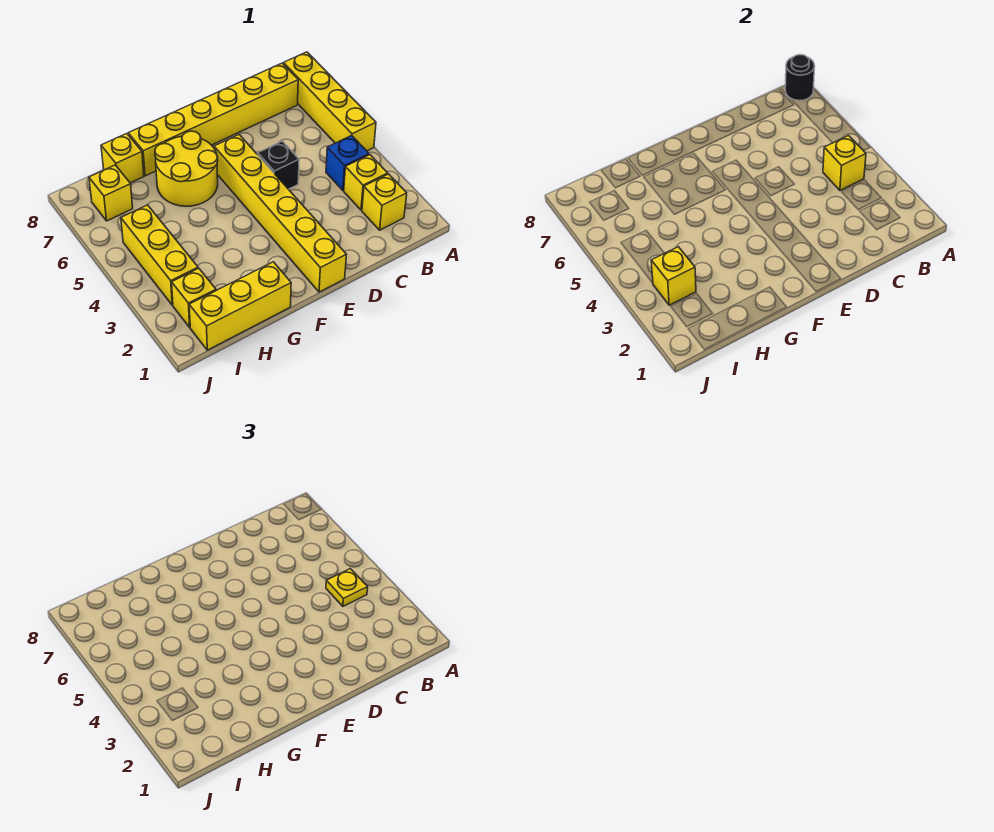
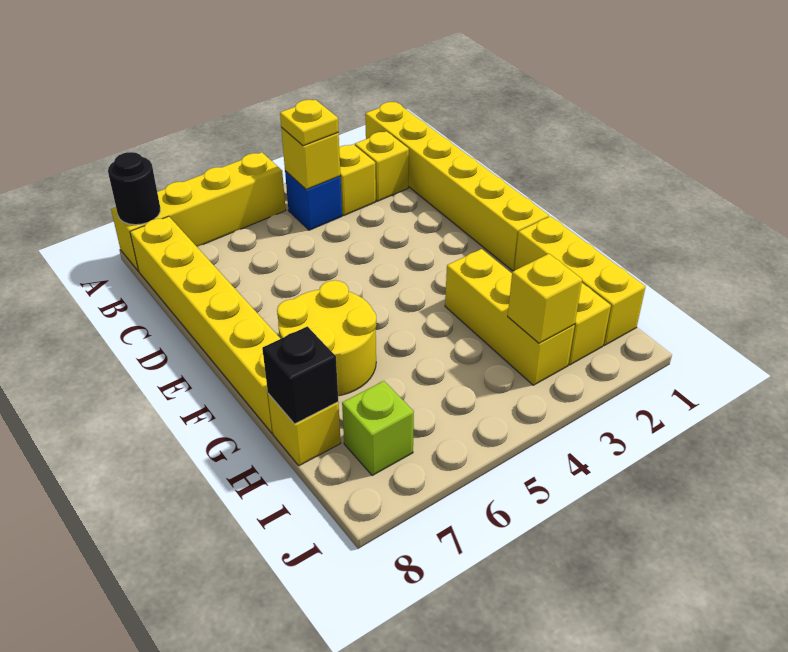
black 1x1 brick [258,141,299,189] -> black 1x1 brick moved to [262,326,338,424]
yellow 1x6 brick [214,135,346,292] -> yellow 1x6 brick turned to [365,102,549,271]
yellow 1x3 brick [121,205,198,305] -> yellow 1x3 brick turned to [445,249,575,385]
yellow 1x1 brick [89,165,133,221] -> lime 1x1 brick [342,381,414,475]

